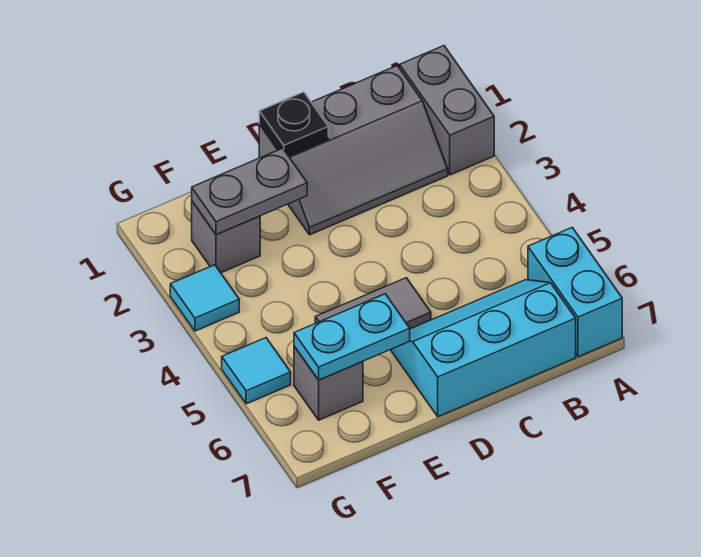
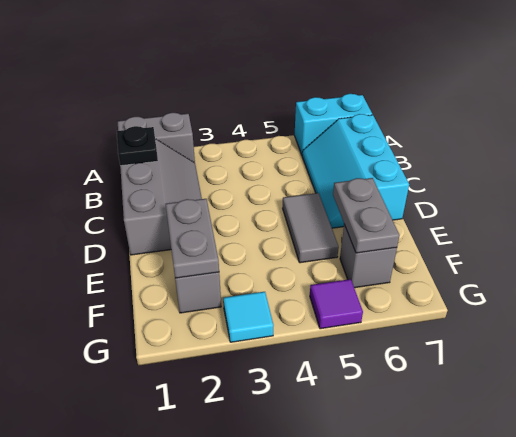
black 1x1 plate [259,92,328,156] -> black 1x1 plate moved to [117,126,158,166]
cyan 1x2 plate [294,294,410,380] -> grey 1x2 plate [333,178,400,253]
cyan 1x1 tile [222,338,291,404] -> purple 1x1 tile [310,279,363,329]

